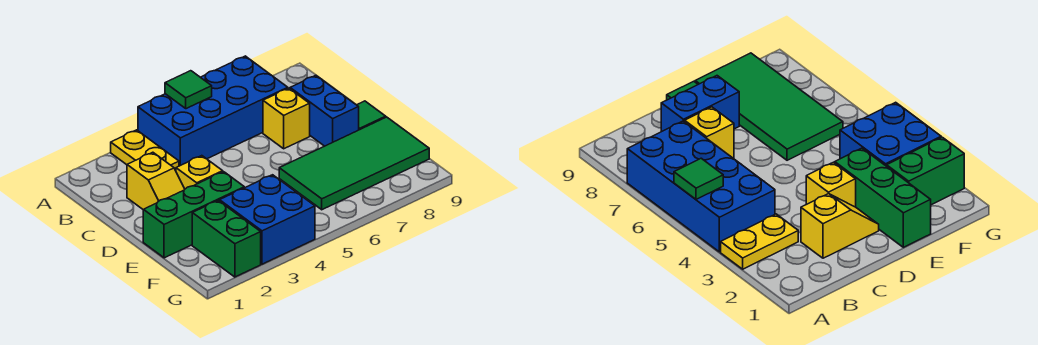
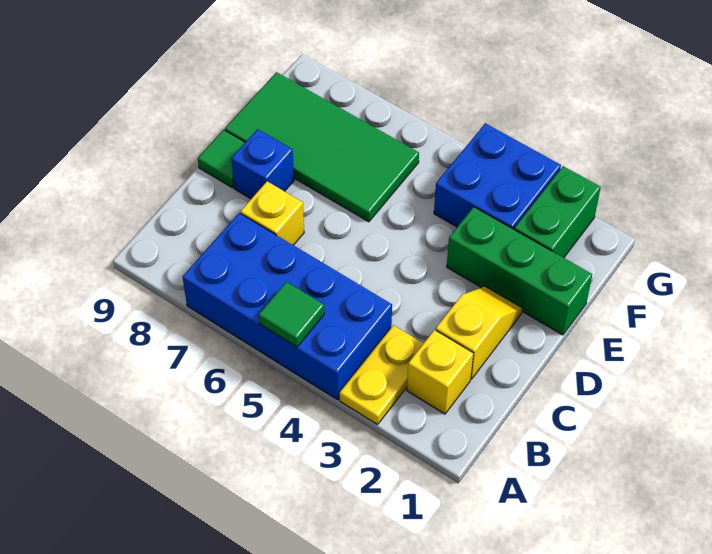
blue 1x2 brick [290,75,359,146] -> blue 1x1 brick [231,129,294,199]
yellow 1x1 brick [176,156,223,189] -> yellow 1x1 brick moved to [407,330,473,414]

